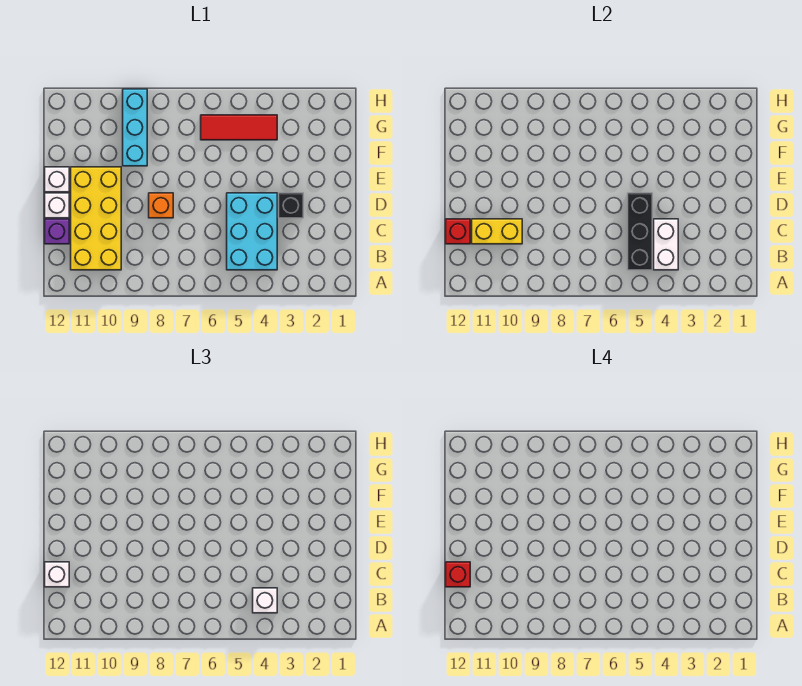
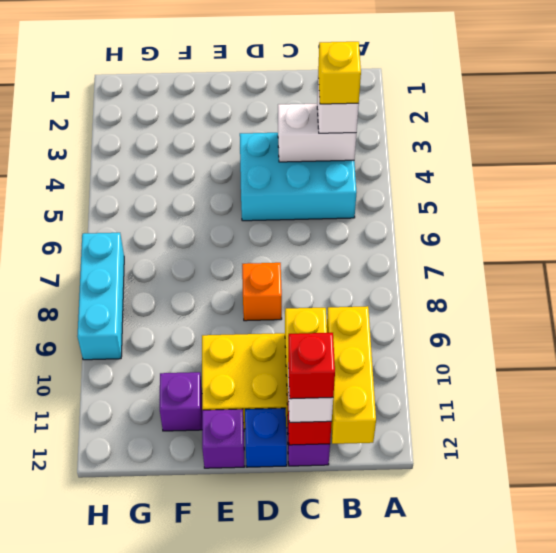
none -> yellow 1x1 brick [318,42,361,104]
black 1x3 brick [628,193,652,270] -> none
none -> yellow 1x3 brick [327,306,376,444]
black 1x1 brick [279,193,303,218] -> none
white 1x1 brick [45,193,69,218] -> blue 1x1 brick [245,408,287,467]
white 1x1 brick [45,167,69,192] -> purple 1x1 brick [202,409,245,468]
cyan 1x3 brick [123,89,147,166] -> cyan 1x3 brick turned to [77,233,124,360]
none -> purple 1x1 brick [160,372,202,431]
red 1x3 tile [201,115,277,140] -> none

